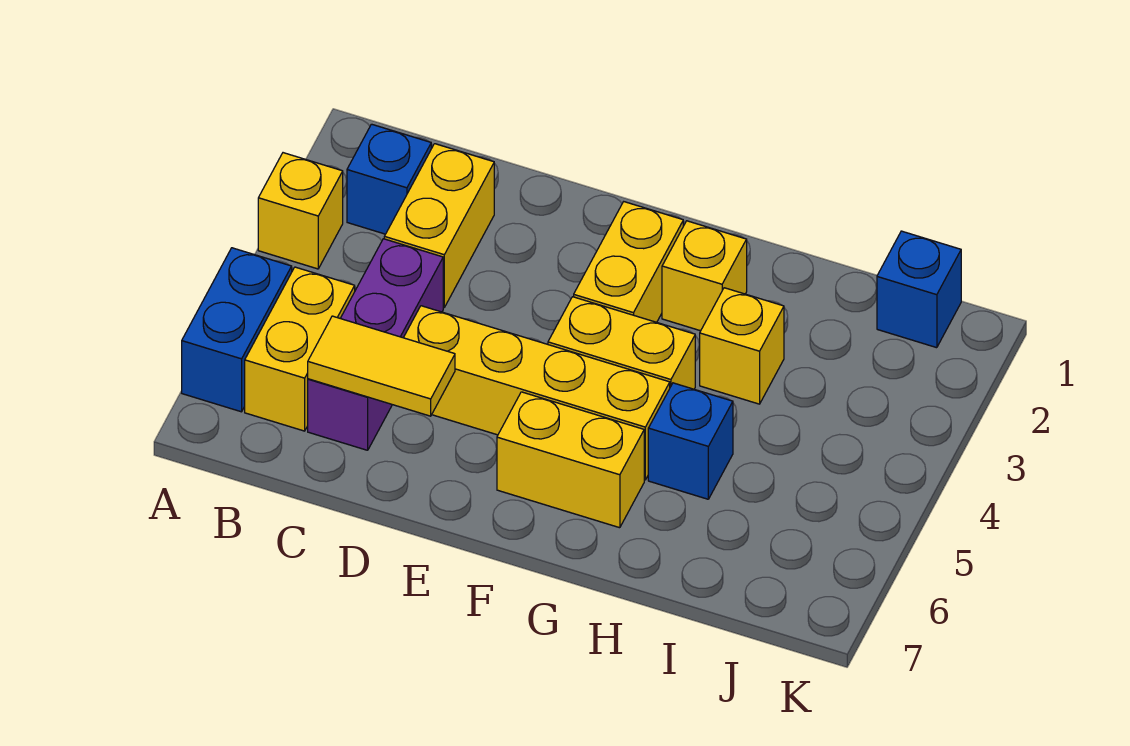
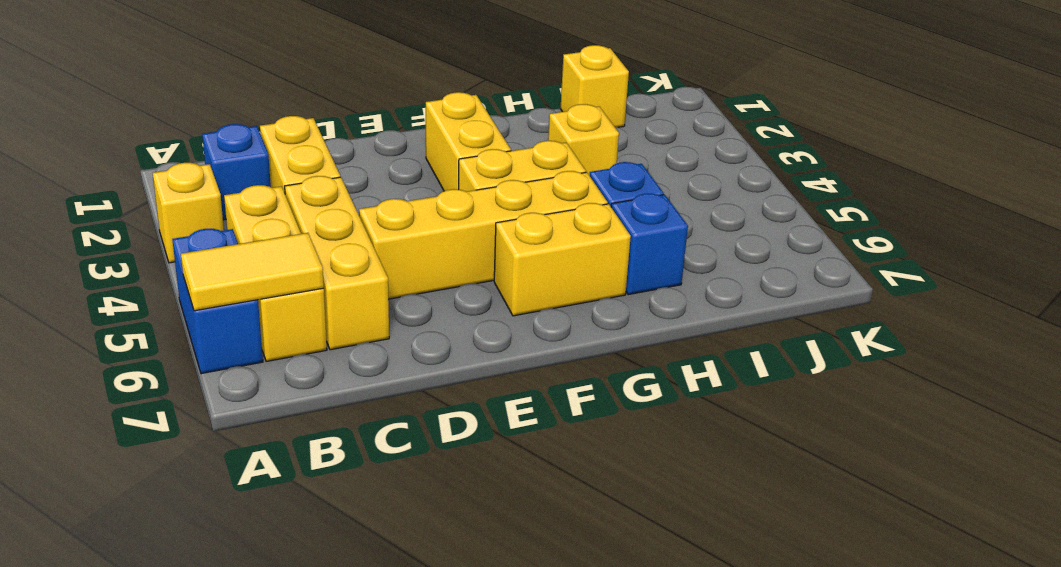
yellow 1x2 brick [245,267,355,431] -> yellow 1x3 brick [224,185,327,362]
purple 1x3 brick [308,239,443,450] -> yellow 1x3 brick [285,176,389,350]
yellow 1x2 tile [308,316,455,416] -> yellow 1x2 tile moved to [181,233,324,311]
yellow 1x1 brick [662,221,747,331] -> yellow 1x1 brick moved to [560,45,629,127]
blue 1x1 brick [877,231,961,348] -> blue 1x1 brick moved to [611,193,688,295]

